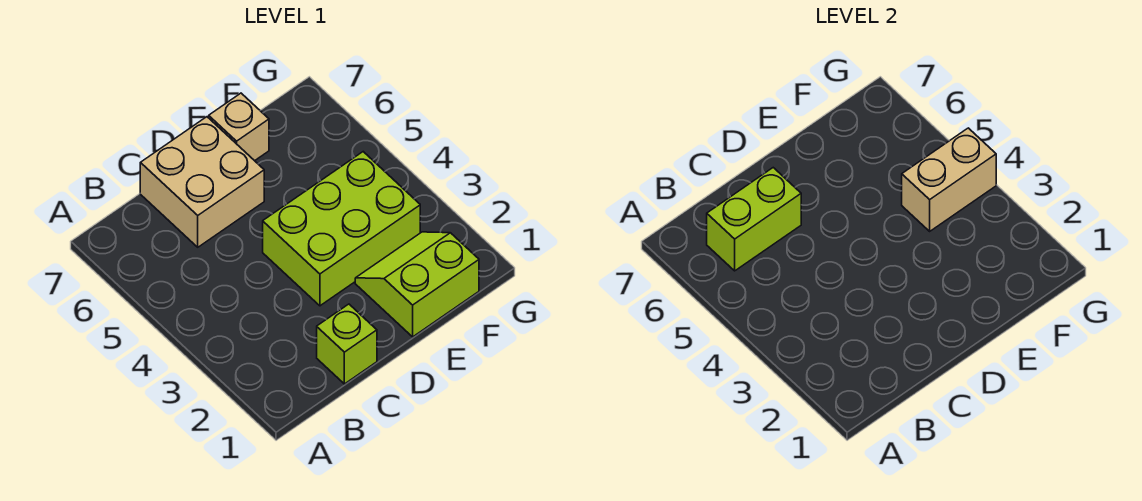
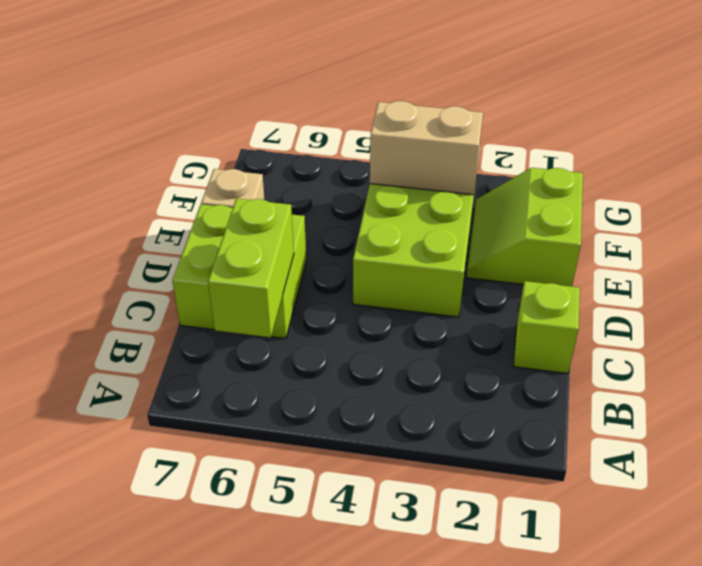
tan 2x2 brick [140,117,264,247] -> lime 2x2 brick [172,204,306,339]
tan 1x2 brick [902,128,996,231] -> tan 1x2 brick turned to [370,101,483,195]

